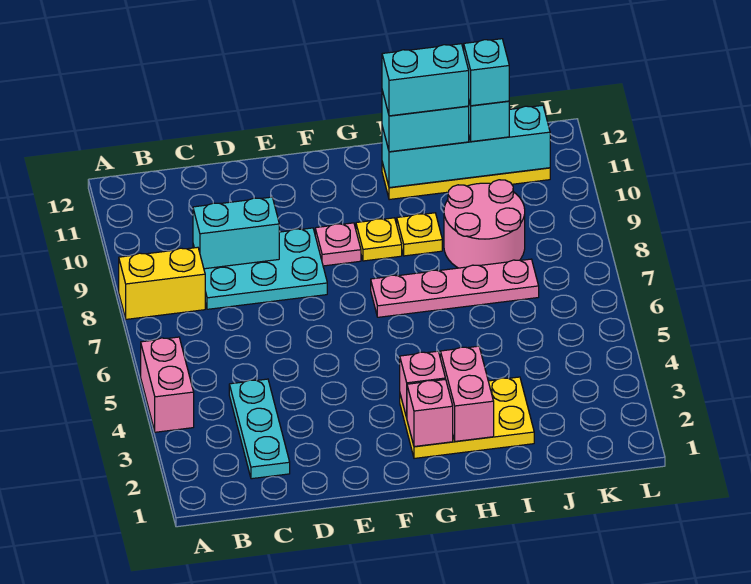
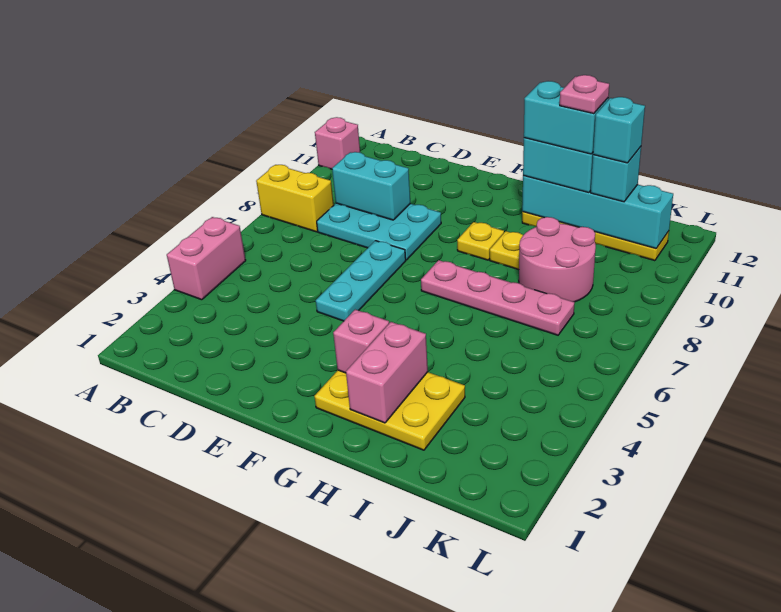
cyan 1x3 plate [229,379,290,479] -> cyan 1x3 plate moved to [316,241,406,321]
pink 1x1 plate [315,223,361,266] -> pink 1x1 plate moved to [560,75,609,114]
pink 1x1 brick [407,379,453,447] -> pink 1x1 brick moved to [315,117,360,169]

